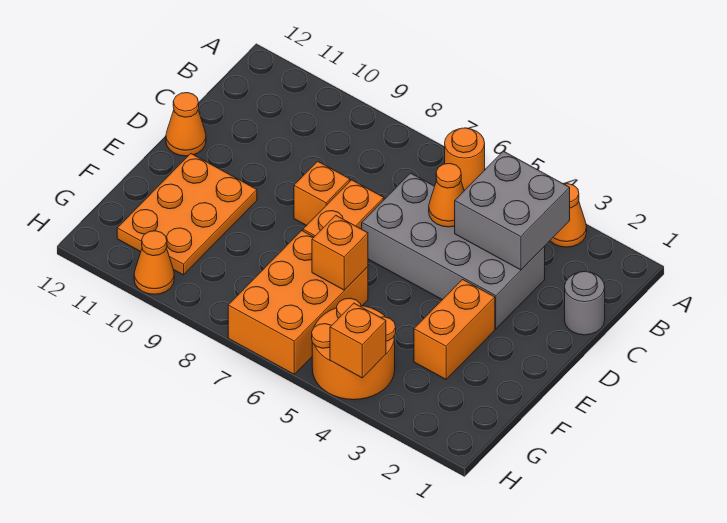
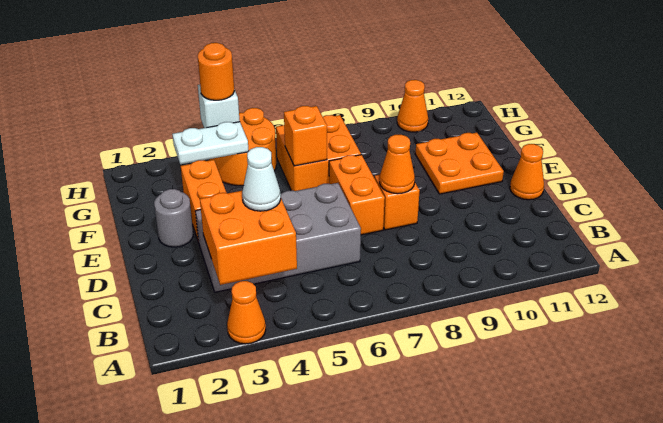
orange 1x1 round brick [445,128,485,190] -> orange 1x1 round brick moved to [198,43,234,100]
grey 2x2 brick [455,151,570,270] -> orange 2x2 brick [200,191,297,285]
grey 1x1 round brick [565,271,605,335] -> grey 1x1 round brick moved to [154,189,193,247]
none -> white 1x1 cone [242,147,281,211]
orange 1x1 cone [429,163,464,227] -> orange 1x1 cone moved to [380,135,415,194]
orange 2x3 plate [117,154,257,275] -> orange 2x2 plate [415,133,504,194]
orange 2x3 brick [228,231,368,374] -> orange 2x2 brick [276,115,361,191]
none -> white 1x2 plate [172,122,249,164]
orange 1x1 brick [330,303,386,378] -> white 1x1 brick [198,85,240,128]

